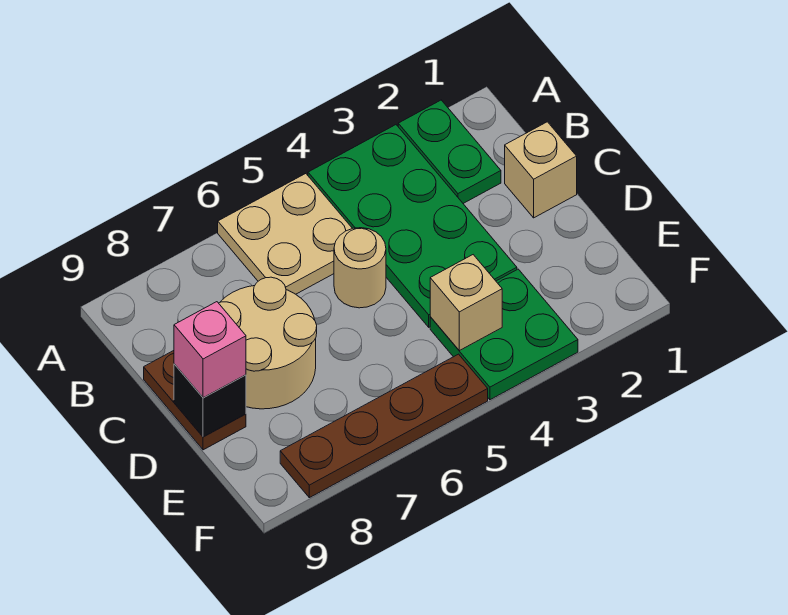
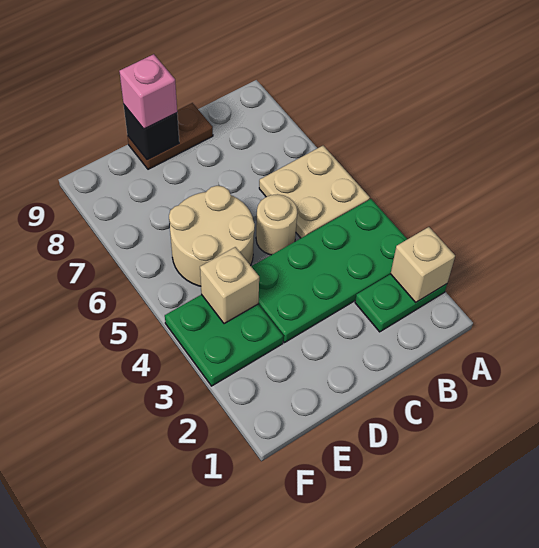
tan 1x1 brick [505,122,577,218] -> tan 1x1 brick moved to [391,227,455,303]
tan 2x2 round brick [219,277,317,409] -> tan 2x2 round brick moved to [169,186,255,286]
brown 1x4 plate [280,354,488,498] -> none

